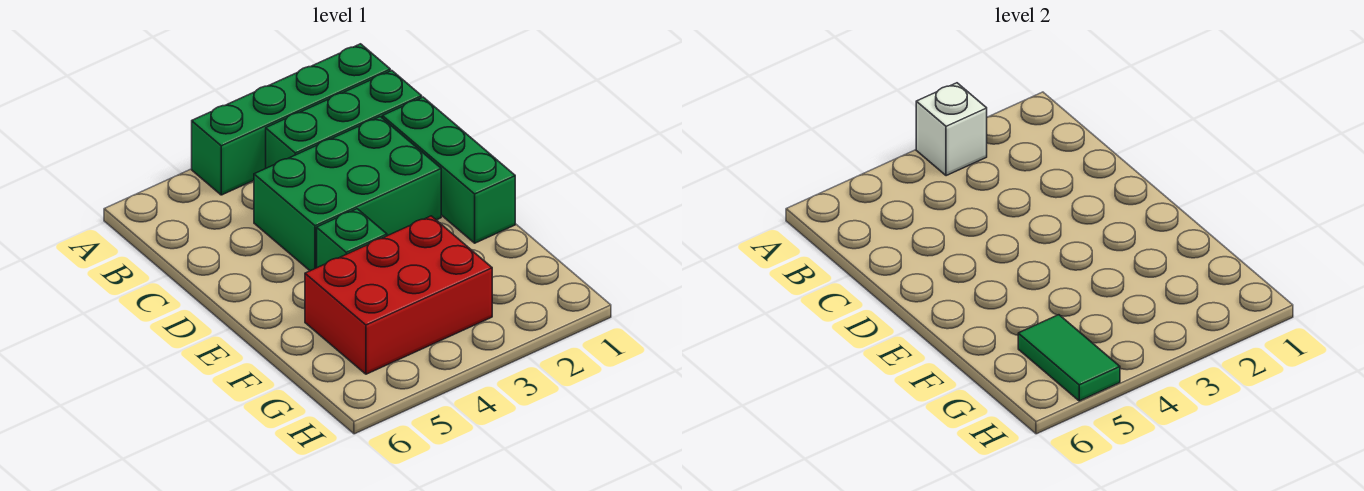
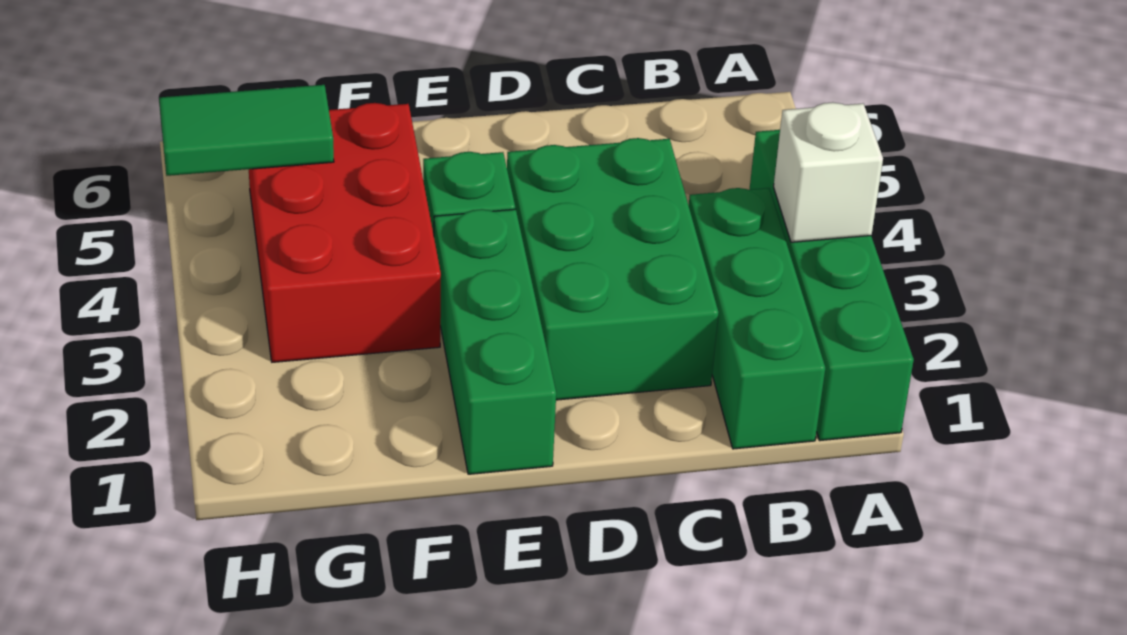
green 1x3 brick [382,97,515,243] -> green 1x3 brick turned to [434,209,556,474]

